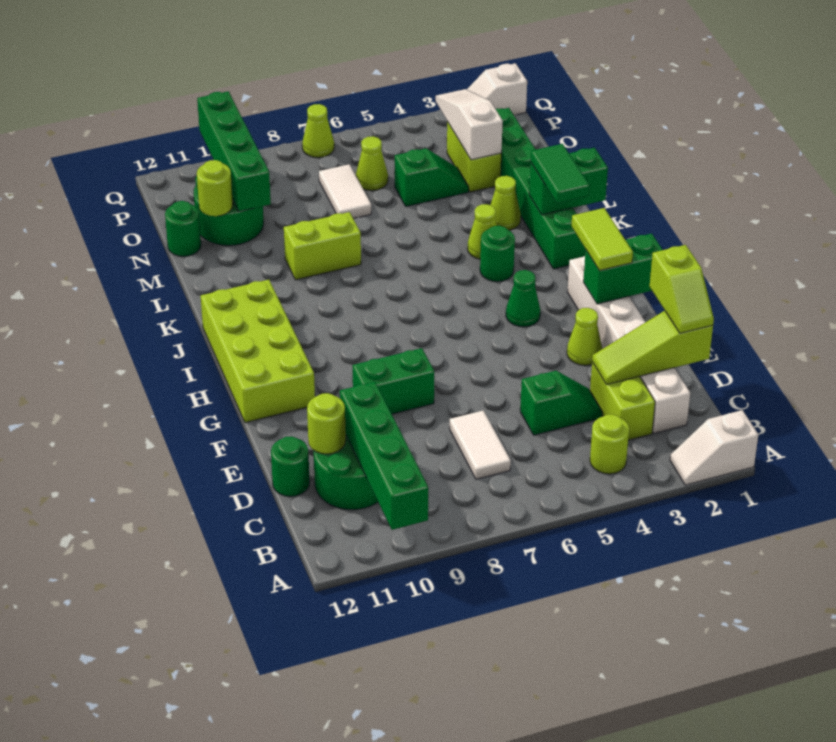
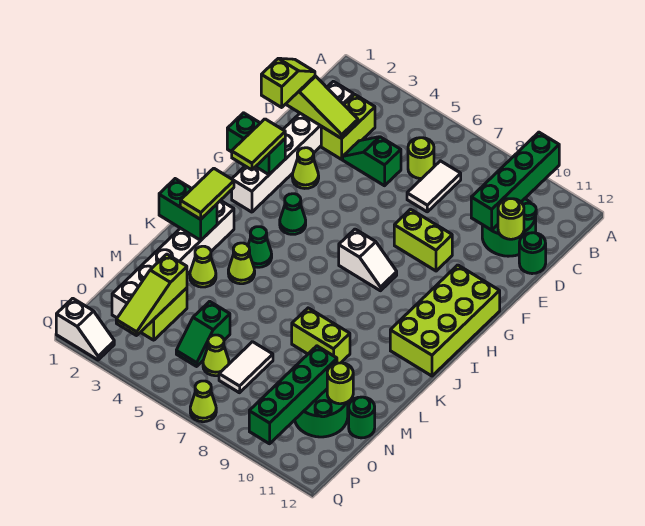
white 1x2 slope [670,410,758,485] -> white 1x2 slope moved to [339,229,397,291]
lime 1x1 round brick [590,414,629,474] -> lime 1x1 round brick moved to [408,138,434,178]
green 1x2 brick [352,348,434,414] -> lime 1x2 brick [394,209,452,271]
green 1x6 brick [496,108,585,269] -> white 1x6 brick [112,200,234,318]
green 1x2 tile [531,144,589,203] -> lime 1x2 tile [180,168,234,219]
green 1x1 round brick [480,226,515,282] -> green 1x1 cone [248,227,272,267]
white 1x3 slope [436,89,503,160] -> lime 1x3 slope [116,254,187,336]
green 1x2 slope [395,148,469,207] -> green 1x2 slope turned to [176,301,230,366]

